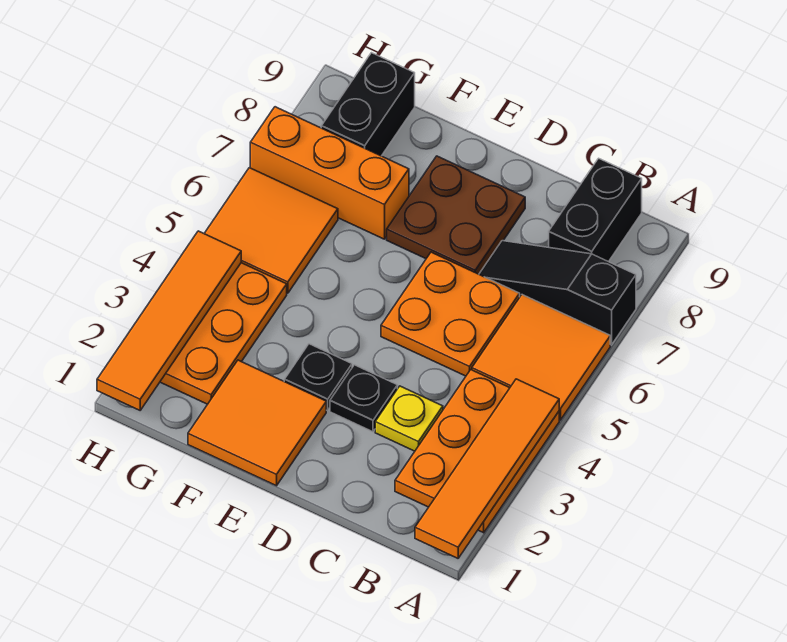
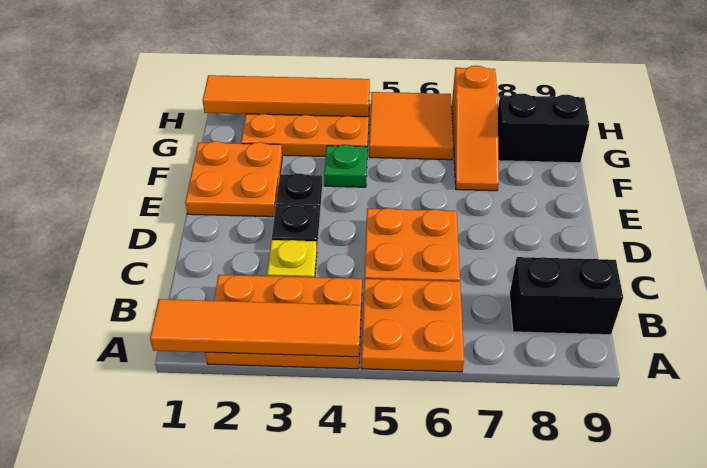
orange 2x2 tile [472,295,610,420] -> orange 2x2 plate [361,279,464,372]
black 1x3 slope [479,241,636,345] -> none
brown 2x2 plate [387,156,525,274] -> none
orange 2x2 tile [188,360,326,486] -> orange 2x2 plate [185,141,282,217]
none -> green 1x1 plate [324,145,367,187]
orange 1x3 brick [250,107,409,239] -> orange 1x3 slope [451,66,499,191]

